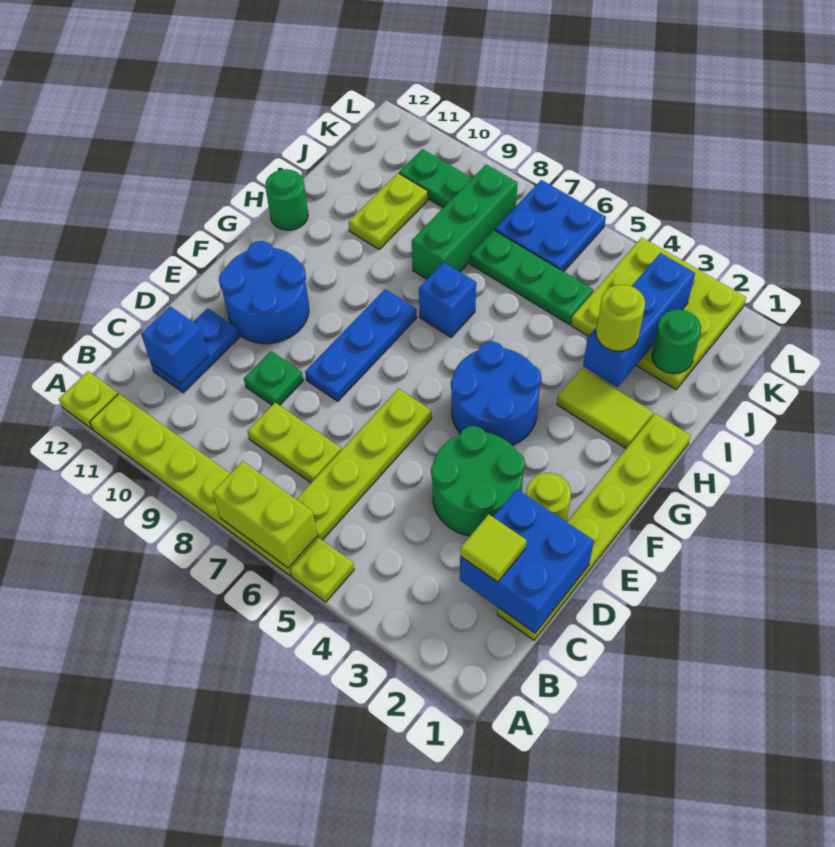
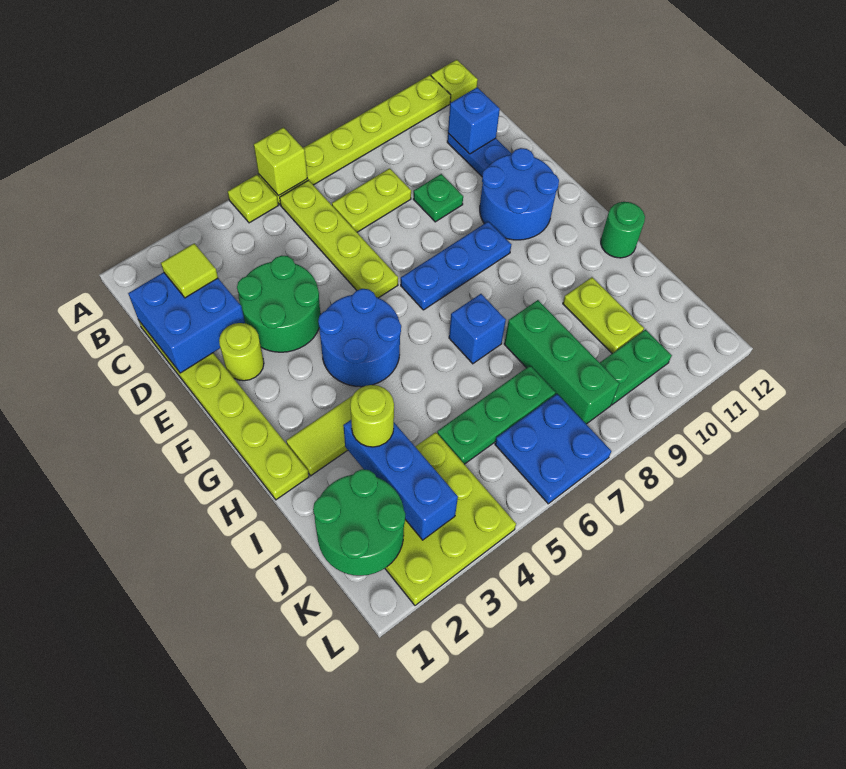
lime 1x2 brick [212,461,317,568] -> lime 1x1 brick [254,128,308,196]
blue 1x3 plate [305,289,417,401] -> blue 1x3 plate turned to [401,221,511,310]
green 1x1 round brick [652,309,701,374] -> green 2x2 round brick [313,469,405,576]

